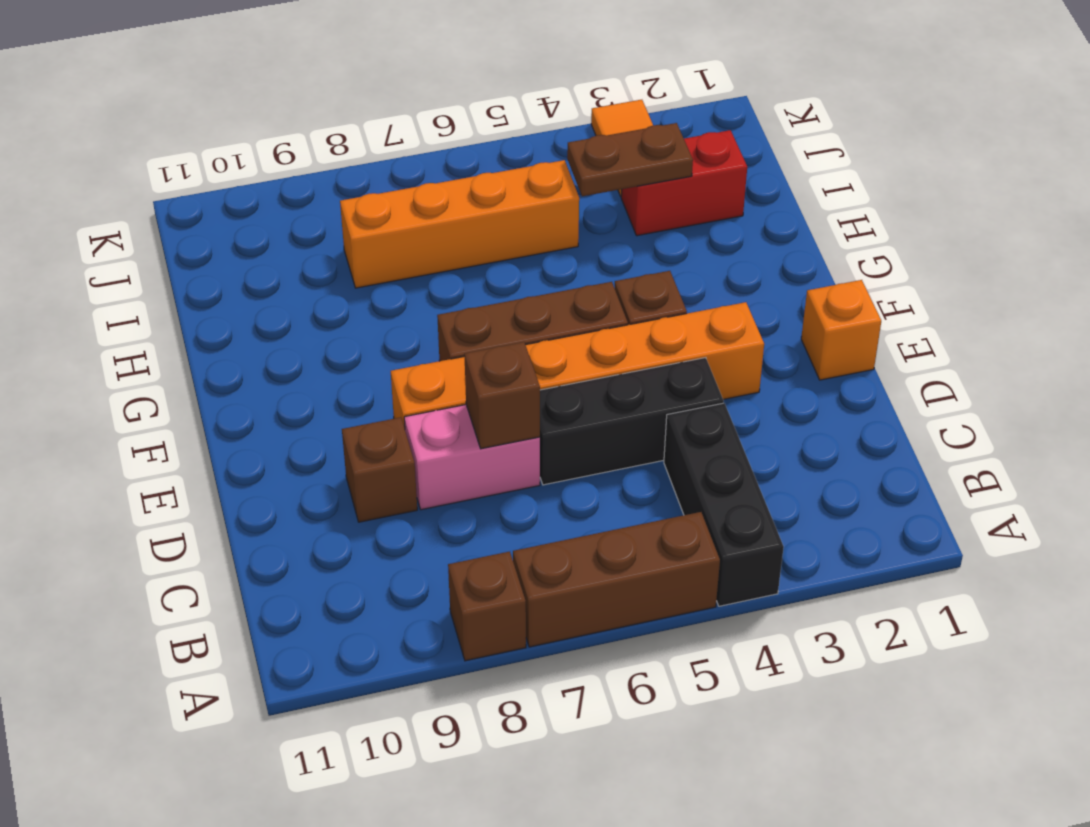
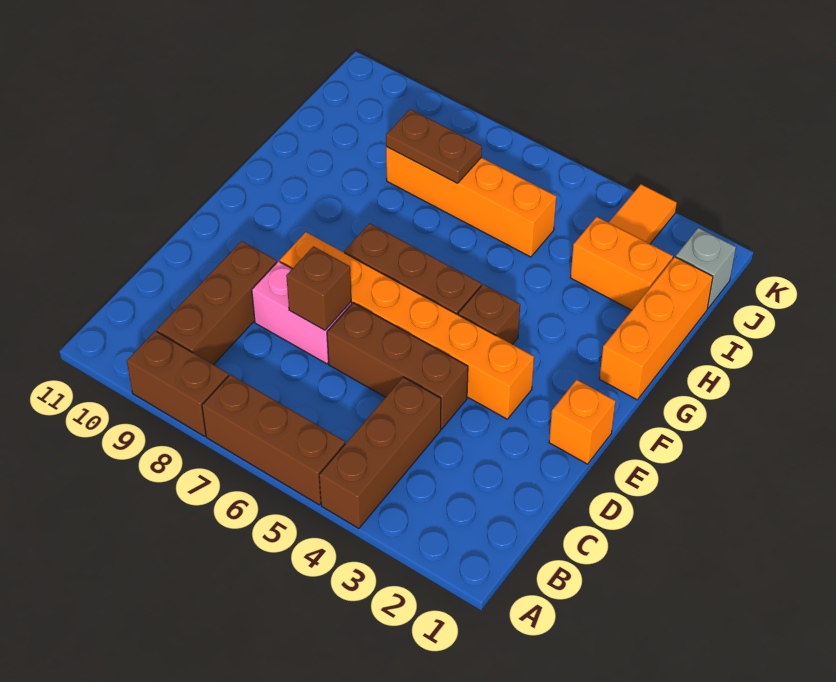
black 1x3 brick [664,403,784,606] -> brown 1x3 brick [319,377,441,528]
brown 1x1 brick [448,552,526,661] -> brown 1x2 brick [127,331,229,436]
black 1x3 brick [540,358,724,485] -> brown 1x3 brick [327,303,468,429]
brown 1x1 brick [342,417,417,522] -> brown 1x3 brick [157,241,277,365]
none -> orange 1x3 brick [600,257,713,400]
red 1x2 brick [621,130,747,236] -> orange 1x2 brick [570,217,673,310]
brown 1x2 plate [567,123,693,196] -> brown 1x2 plate moved to [386,109,482,183]
none -> grey 1x1 brick [676,228,736,308]

